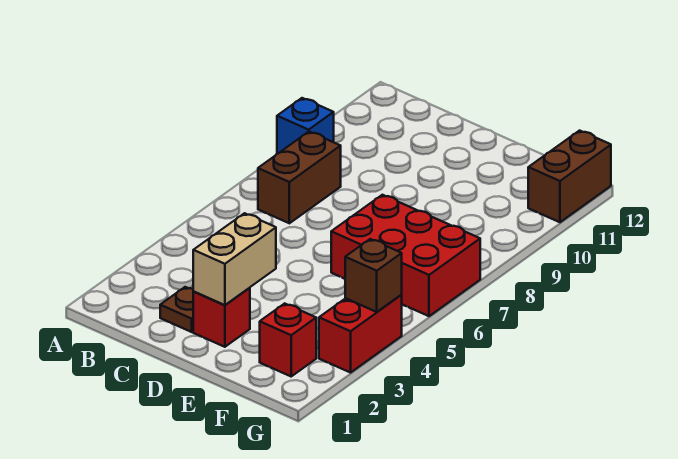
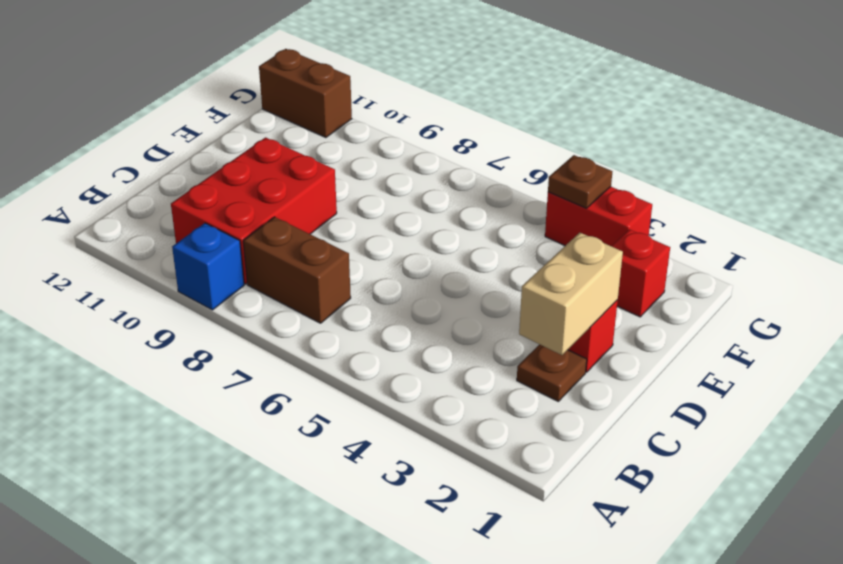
tan 1x2 brick [193,213,276,305] -> tan 1x2 brick turned to [519,233,623,355]
red 2x3 brick [331,195,480,316] -> red 2x3 brick moved to [171,137,337,284]
brown 1x1 brick [345,239,402,312] -> brown 1x1 plate [548,155,612,208]

